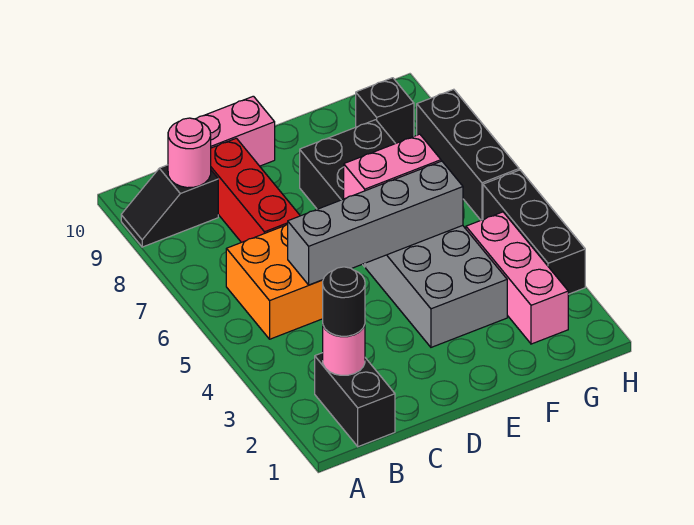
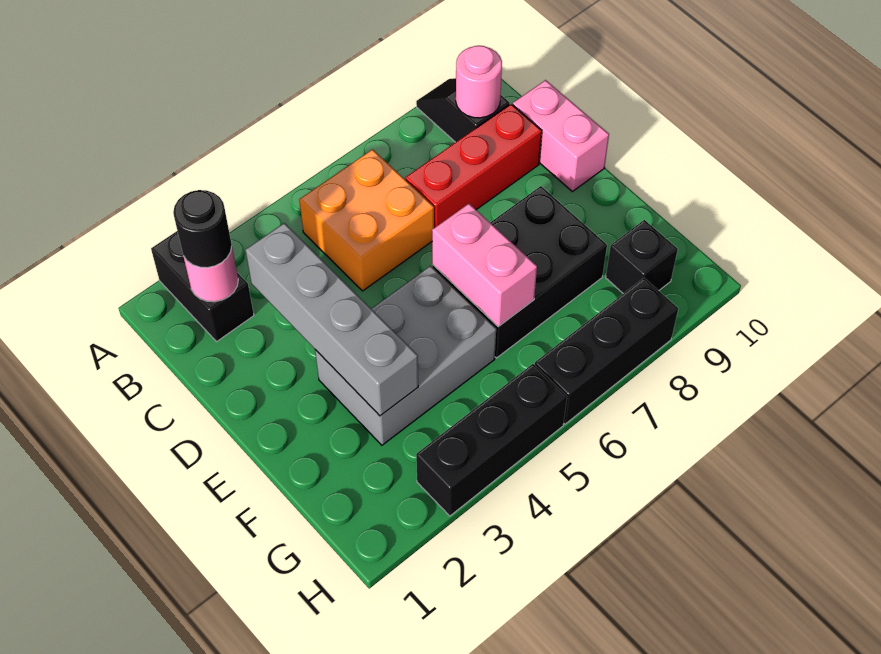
black 1x2 brick [315,353,395,447] -> black 1x2 brick turned to [151,231,254,342]
grey 1x4 brick [288,161,463,285] -> grey 1x4 brick moved to [246,223,418,416]
pink 1x3 brick [466,212,568,344] -> none

